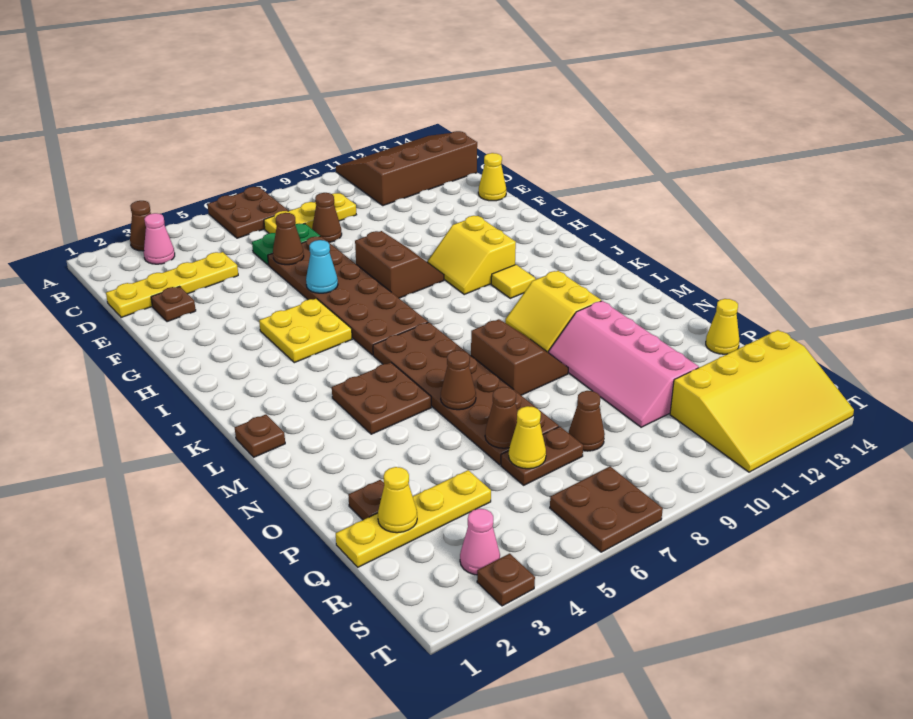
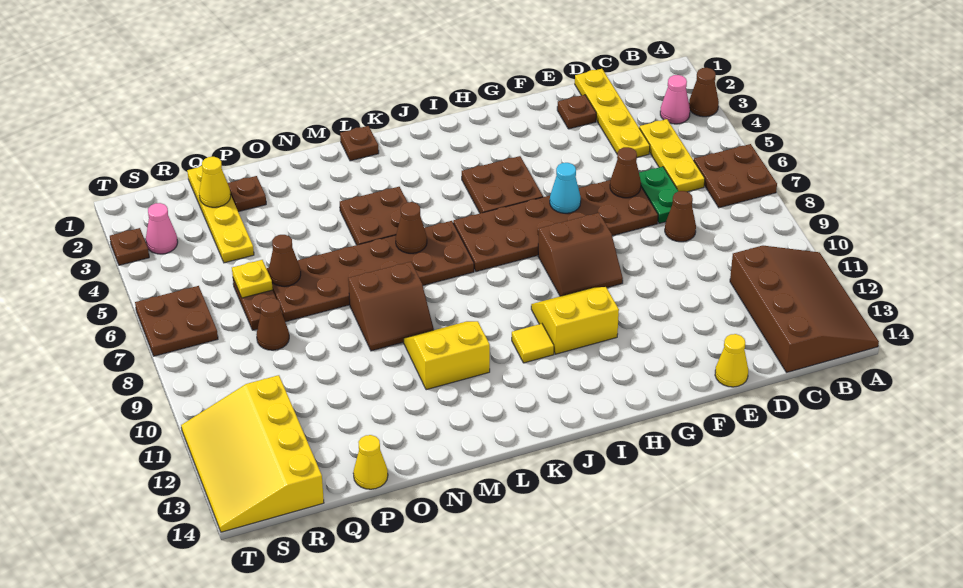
yellow 1x3 plate [264,193,356,233] -> yellow 1x3 plate moved to [639,119,705,192]
yellow 2x2 plate [259,299,352,363] -> brown 2x2 plate [462,156,543,213]
brown 1x1 cone [441,350,476,410] -> brown 1x1 cone moved to [395,202,427,253]
pink 2x4 slope [548,301,699,427] -> none
yellow 1x1 cone [509,406,546,469] -> yellow 1x1 plate [232,260,273,298]

